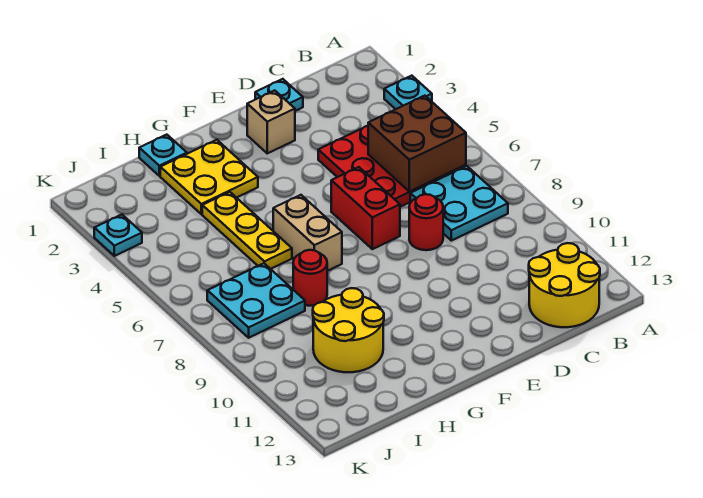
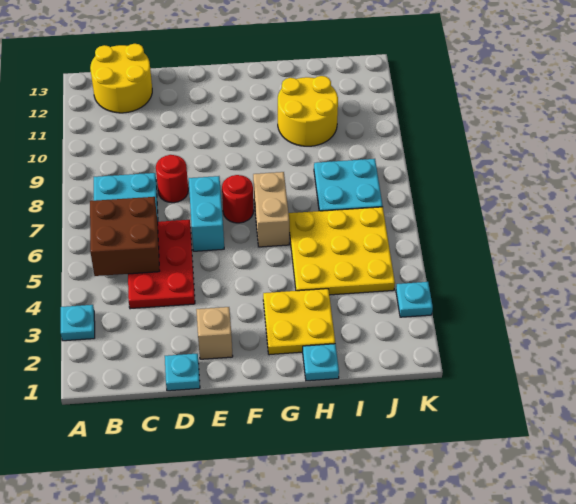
red 1x2 brick [331,167,400,249] -> cyan 1x2 brick [189,176,224,251]
yellow 1x3 plate [202,192,292,269] -> yellow 3x3 plate [289,207,395,295]
red 1x1 round brick [293,250,327,306] -> red 1x1 round brick moved to [222,175,253,223]

